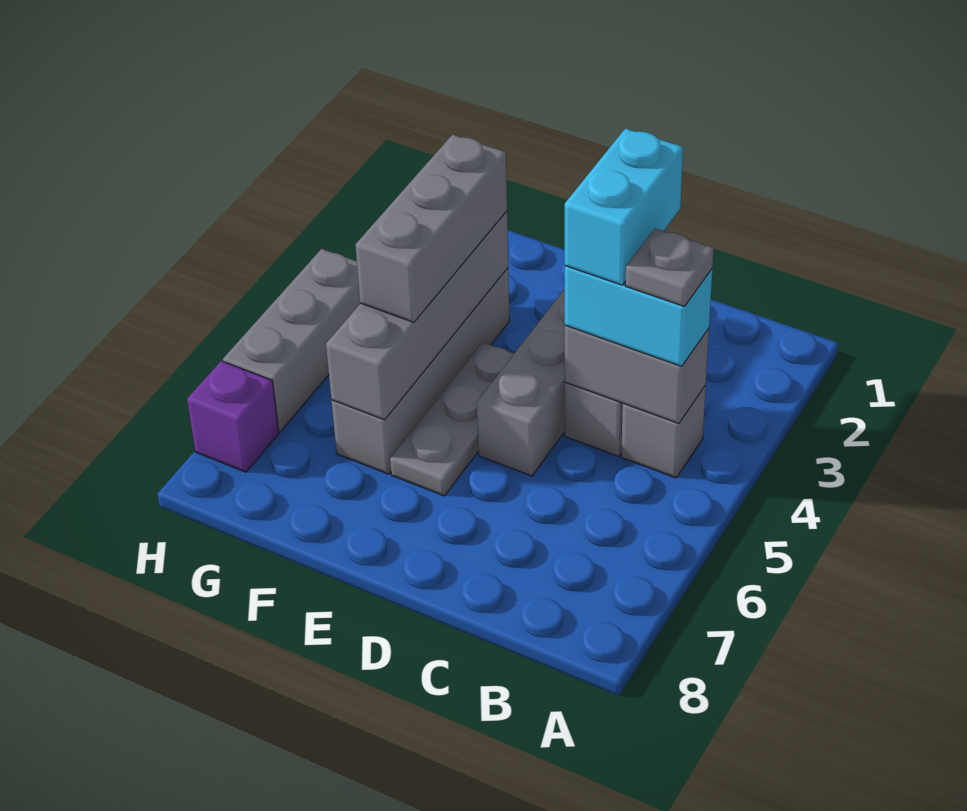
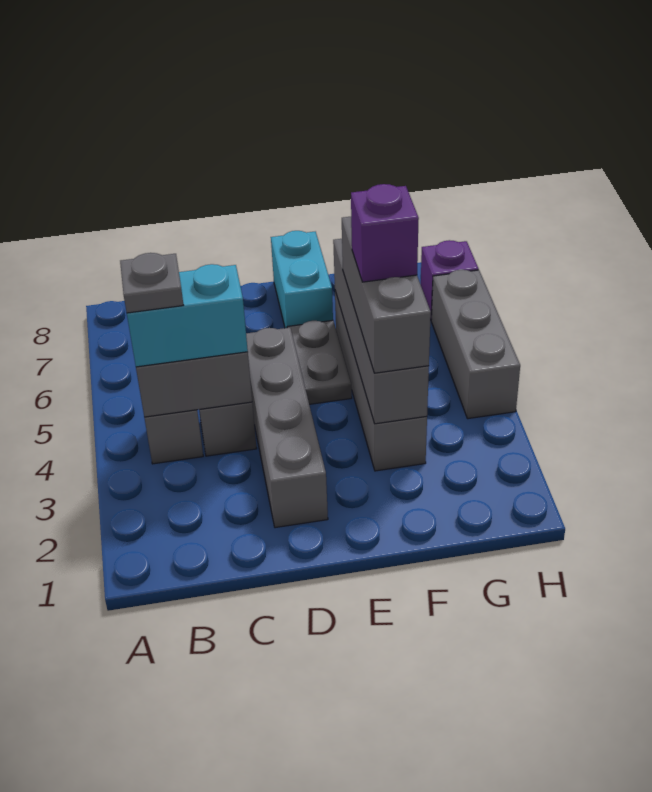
cyan 1x2 brick [565,128,683,285] -> cyan 1x2 brick moved to [271,231,333,328]
grey 1x3 plate [390,342,514,496] -> grey 1x2 plate [287,320,352,404]
none -> purple 1x1 brick [351,184,419,282]

